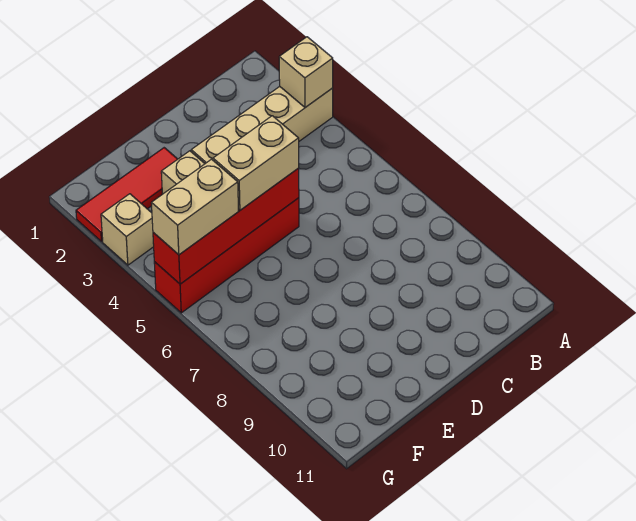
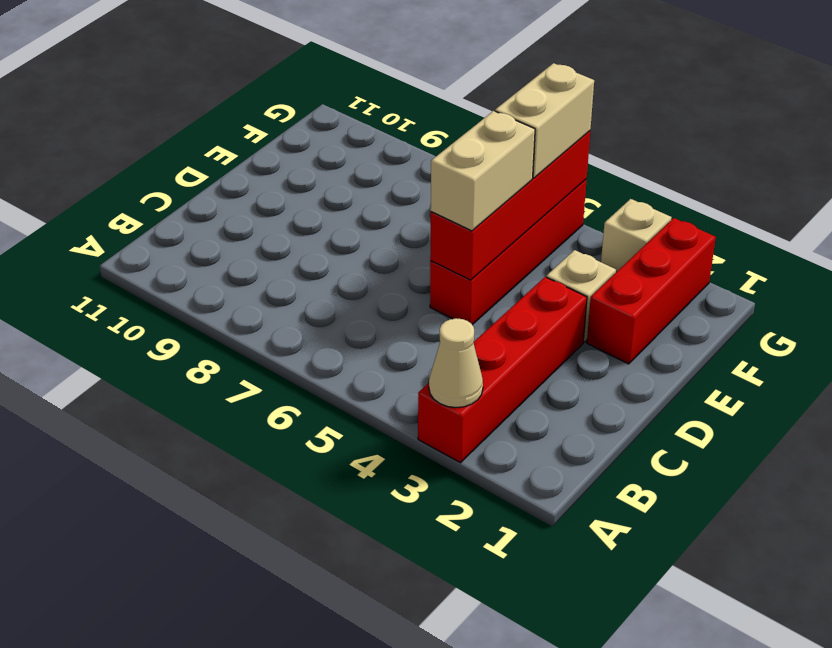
tan 1x4 brick [191,87,333,163] -> red 1x4 brick [418,277,587,463]
tan 1x1 brick [279,37,333,107] -> tan 1x1 cone [429,318,483,408]
red 1x3 tile [76,148,177,242] -> red 1x3 brick [587,218,716,364]

